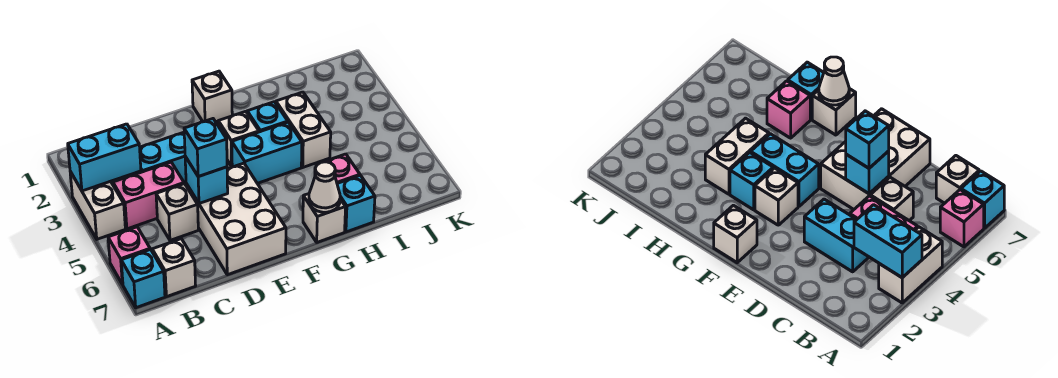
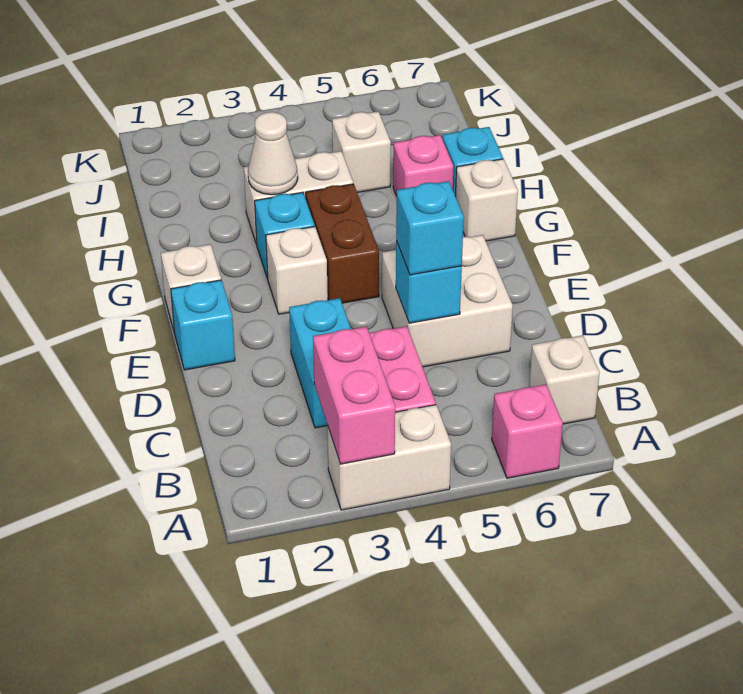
cyan 1x2 brick [68,124,141,191] -> pink 1x2 brick [313,326,395,464]
cyan 1x1 brick [121,250,165,308] -> cyan 1x1 brick moved to [171,280,235,370]
white 1x1 brick [156,184,198,240] -> white 1x1 brick moved to [332,111,391,192]
white 2x3 brick [186,163,286,275] -> white 2x2 brick [382,235,513,367]
cyan 1x2 brick [232,122,302,183] -> brown 1x2 brick [306,184,379,303]
white 1x1 cone [309,162,340,212] -> white 1x1 cone moved to [248,112,298,195]

